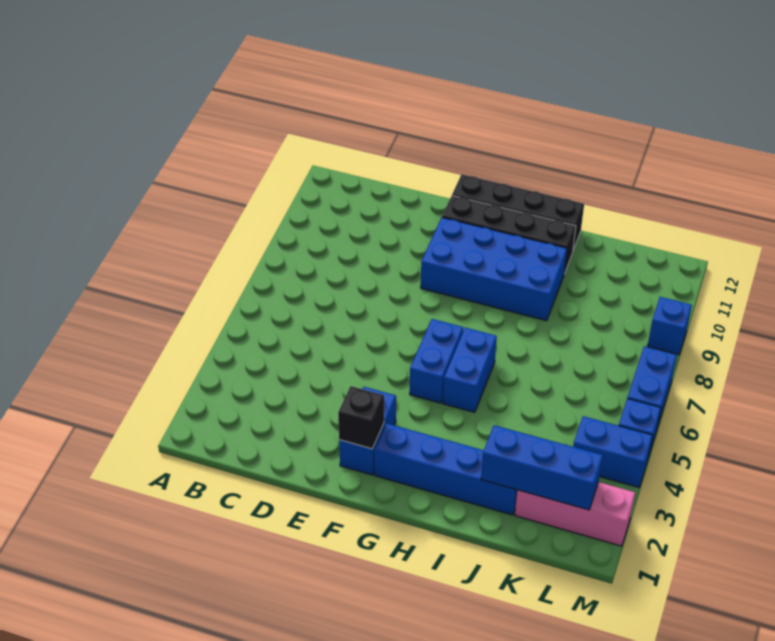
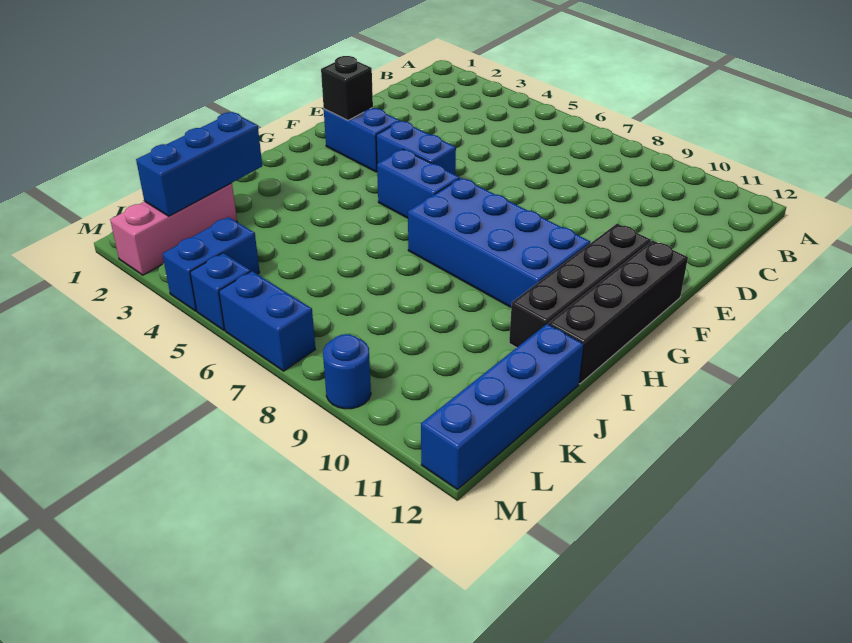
blue 2x4 brick [421,218,567,321] -> blue 2x4 brick turned to [408,178,590,307]
blue 1x4 brick [374,423,517,515] -> blue 1x4 brick moved to [421,324,584,489]
blue 1x2 brick [443,328,497,412] -> blue 1x2 brick moved to [376,121,456,174]
blue 1x1 brick [648,297,692,355] -> blue 1x1 round brick [323,334,371,409]

